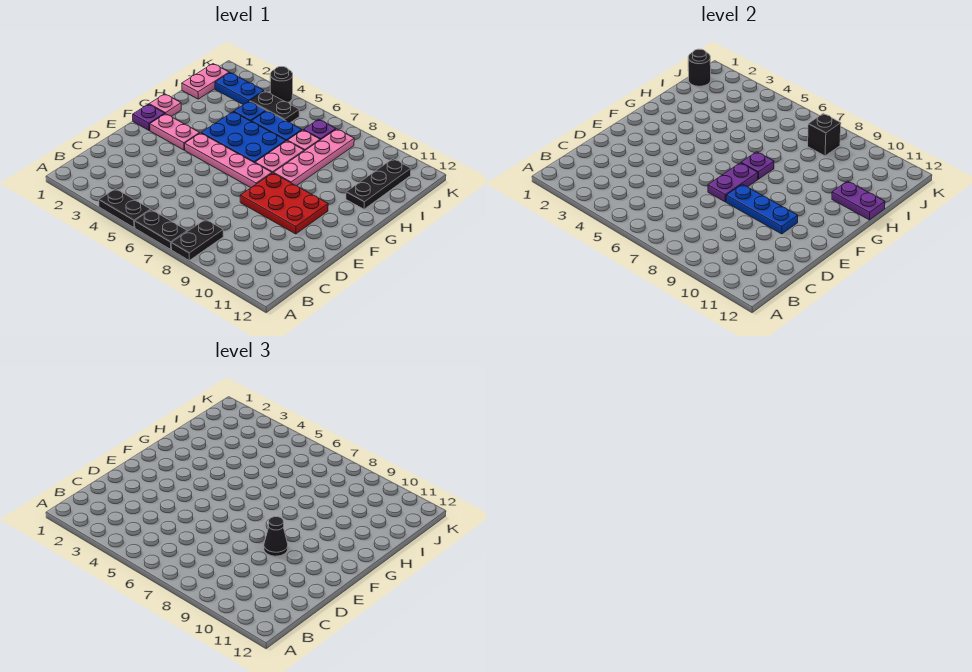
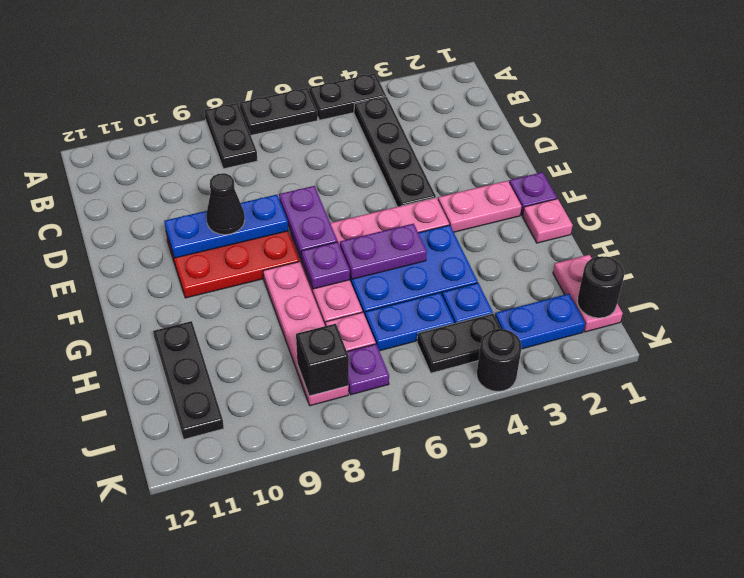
none -> black 1x4 plate [354,97,436,207]
purple 1x2 plate [832,181,885,220] -> purple 1x2 plate moved to [340,224,427,279]

